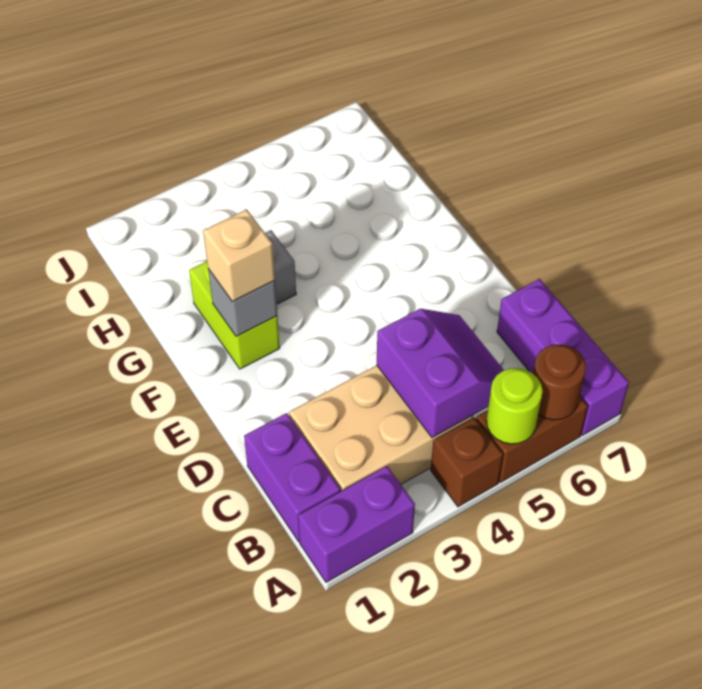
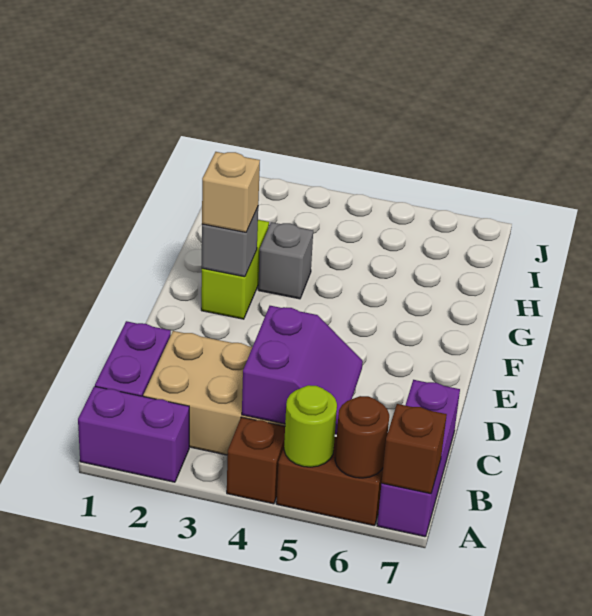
none -> brown 1x1 brick [382,404,447,494]

